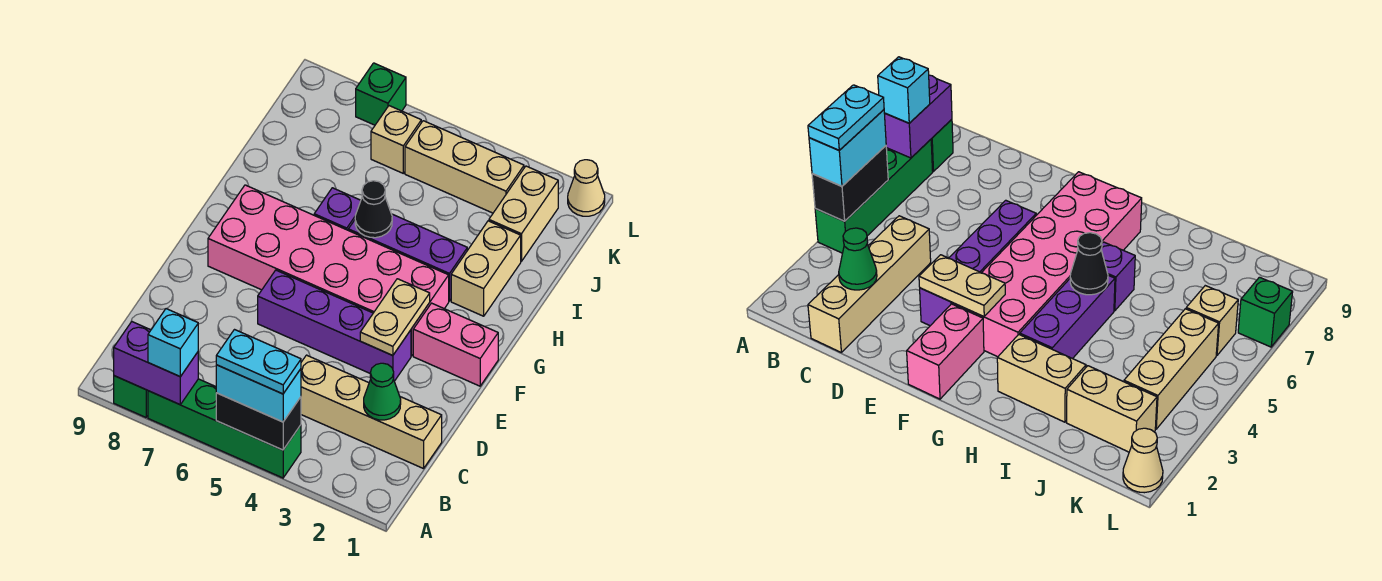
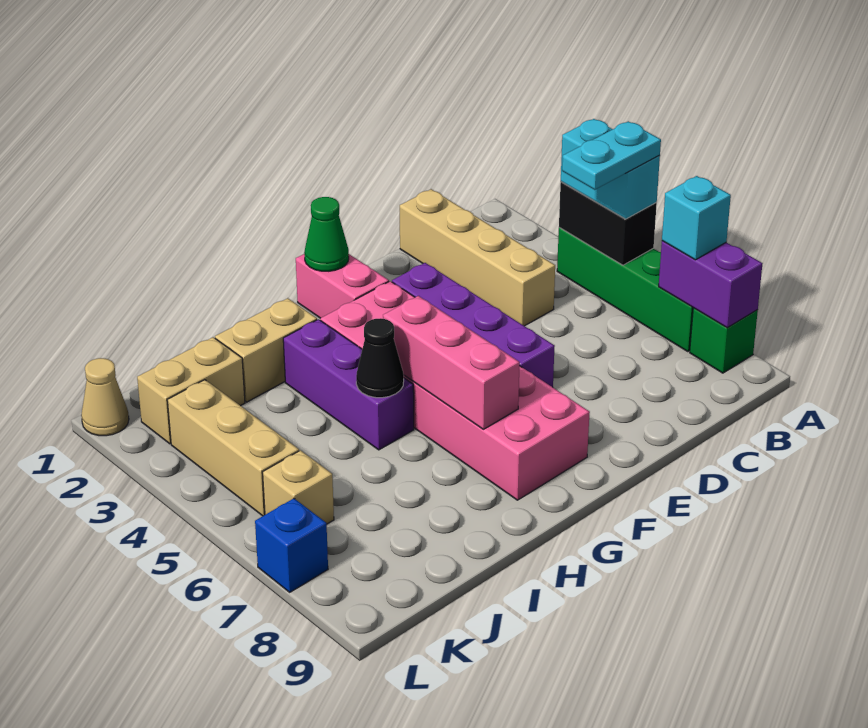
cyan 1x2 plate [216,330,301,394] -> cyan 1x2 plate turned to [562,121,661,190]
green 1x1 cone [364,363,401,420] -> green 1x1 cone moved to [304,197,349,271]
tan 1x2 plate [360,279,430,356] -> none
none -> pink 1x3 brick [383,296,520,429]
purple 1x1 brick [314,188,361,230] -> none
green 1x1 brick [356,63,406,125] -> blue 1x1 brick [255,498,328,592]

